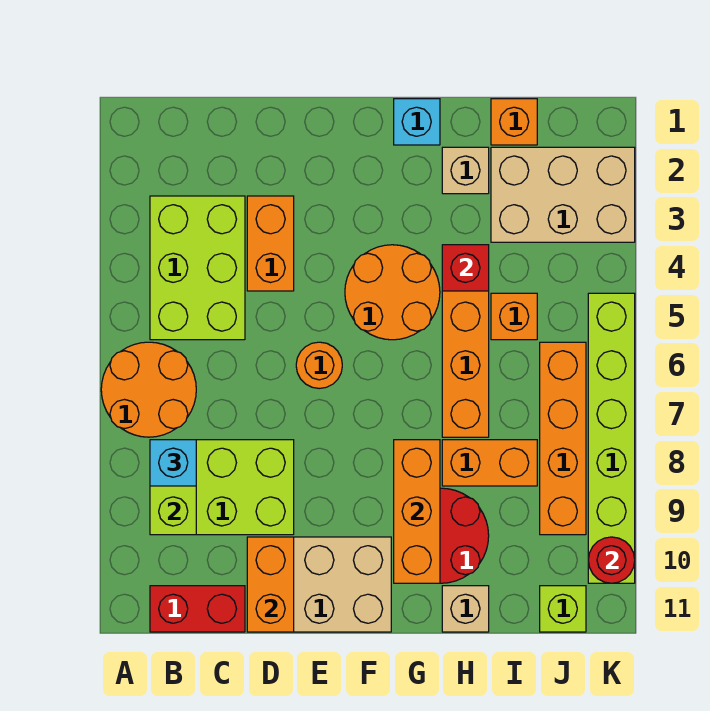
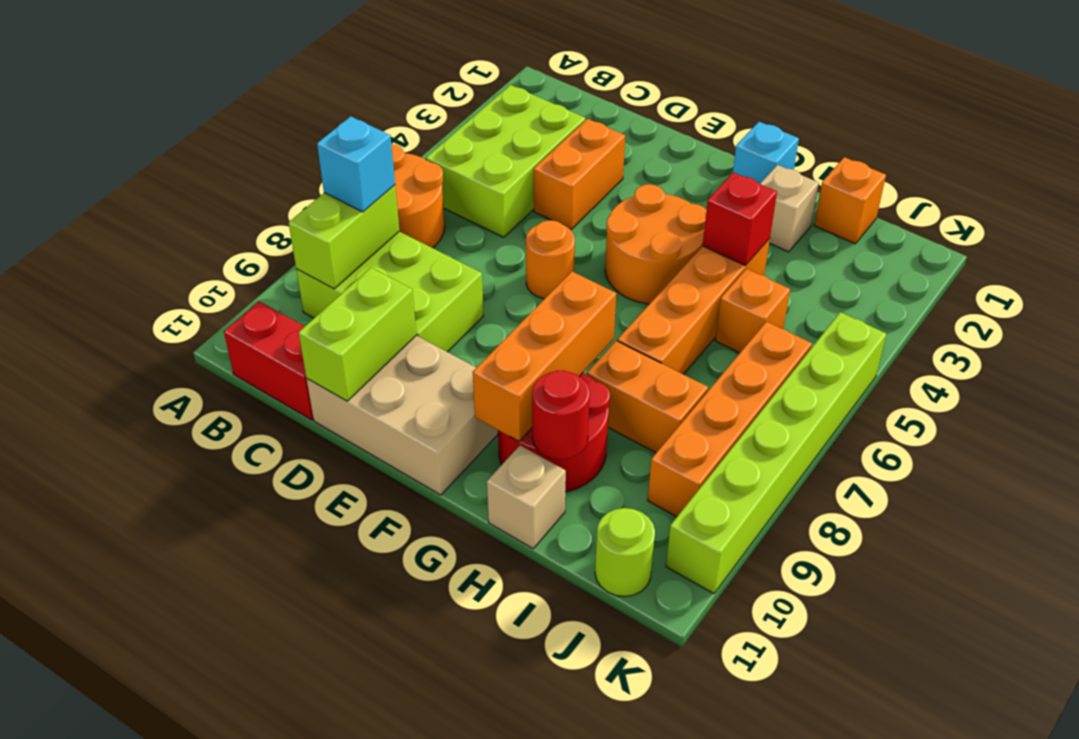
orange 1x2 brick [247,537,294,632] -> lime 1x2 brick [299,268,416,401]
tan 2x3 brick [491,147,635,242] -> none
lime 1x1 brick [540,586,586,632] -> lime 1x1 round brick [595,508,655,597]
red 1x1 round brick [588,537,635,583] -> red 1x1 round brick moved to [532,370,590,459]

